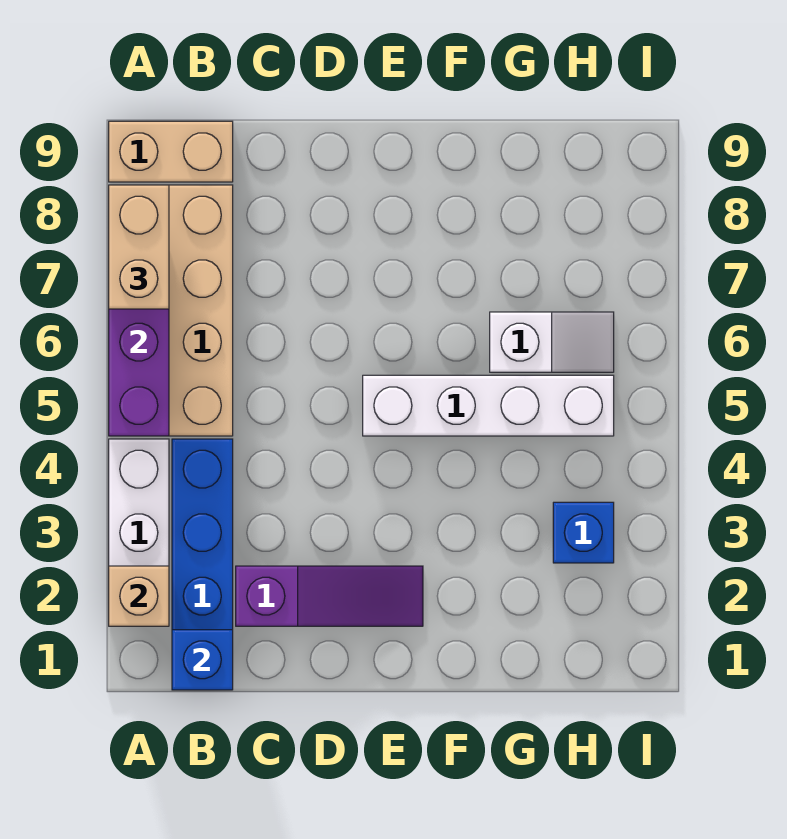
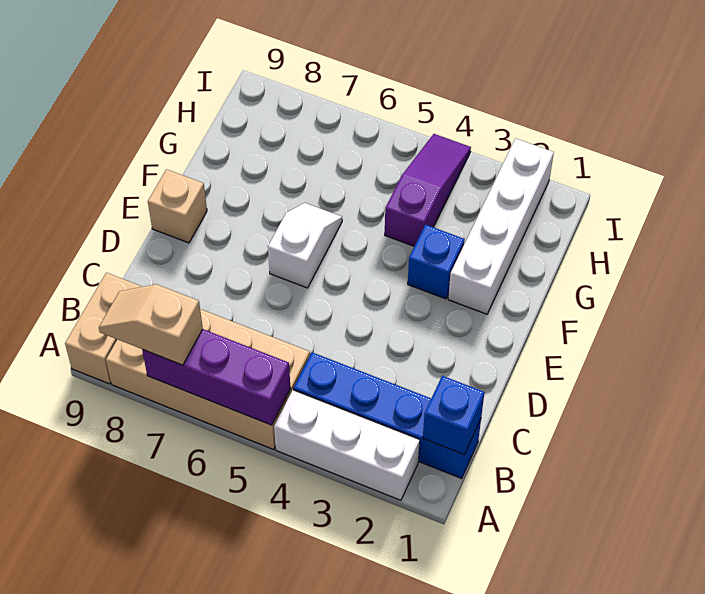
tan 1x1 brick [109,566,169,626] -> tan 1x1 brick moved to [148,169,207,243]
tan 1x2 brick [109,185,169,309] -> tan 1x2 slope [99,284,203,365]
purple 1x3 slope [236,566,423,626] -> purple 1x3 slope moved to [385,134,471,246]
white 1x4 brick [363,375,614,436] -> white 1x4 brick moved to [448,138,554,314]
white 1x2 slope [490,312,614,372] -> white 1x2 slope moved to [268,203,342,288]
blue 1x1 brick [553,502,614,563] -> blue 1x1 brick moved to [408,225,465,299]

